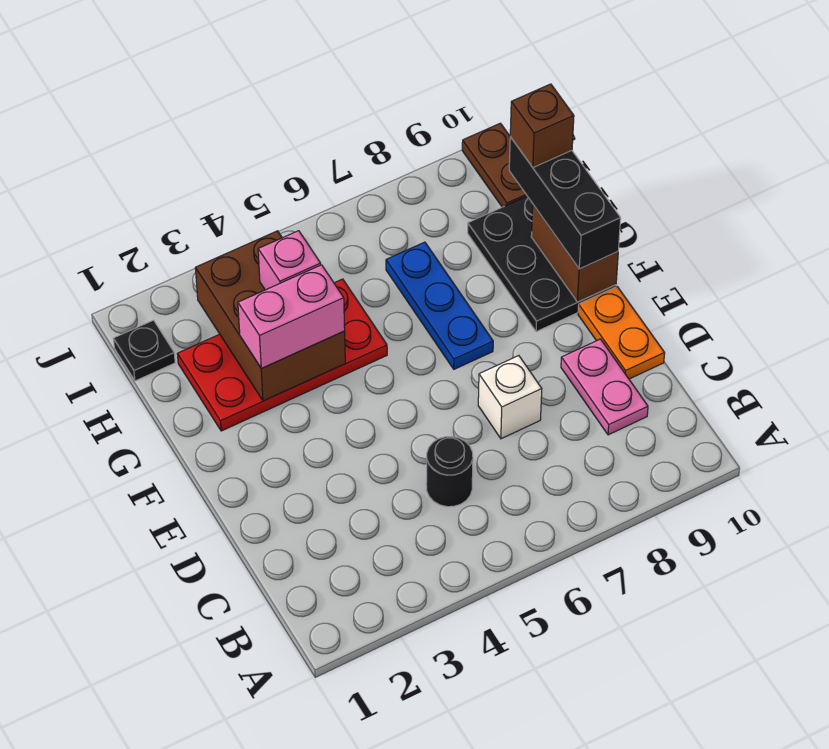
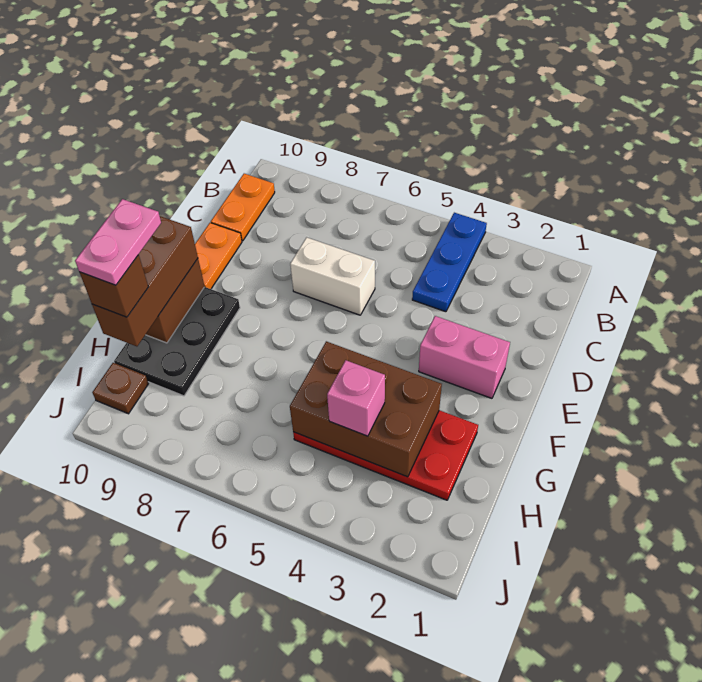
none -> orange 1x2 plate [211,174,275,241]
black 1x1 round brick [426,437,473,507] -> none
pink 1x2 plate [561,339,648,435] -> pink 1x2 plate moved to [75,199,161,285]
white 1x1 brick [478,356,542,439] -> white 1x2 brick [290,237,375,315]
blue 1x3 plate [386,242,493,369] -> blue 1x3 plate moved to [412,213,487,312]
black 1x3 brick [509,137,621,269] -> brown 1x3 brick [92,216,198,346]
brown 2x3 brick [195,231,345,401] -> brown 2x3 brick turned to [290,341,442,477]
pink 1x2 brick [238,265,345,369] -> pink 1x2 brick moved to [419,316,510,398]
black 1x1 plate [113,320,175,381] -> none
brown 1x2 plate [462,123,527,207] -> brown 1x1 plate [92,363,148,414]

